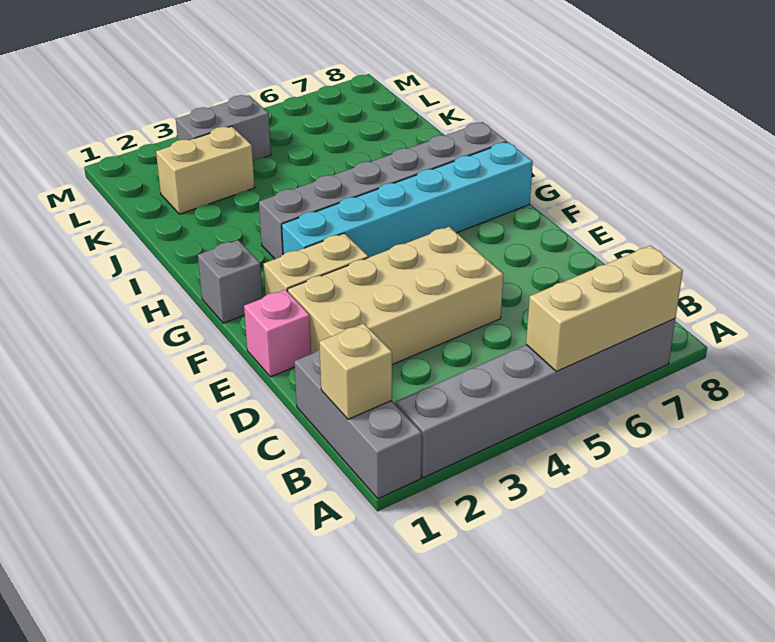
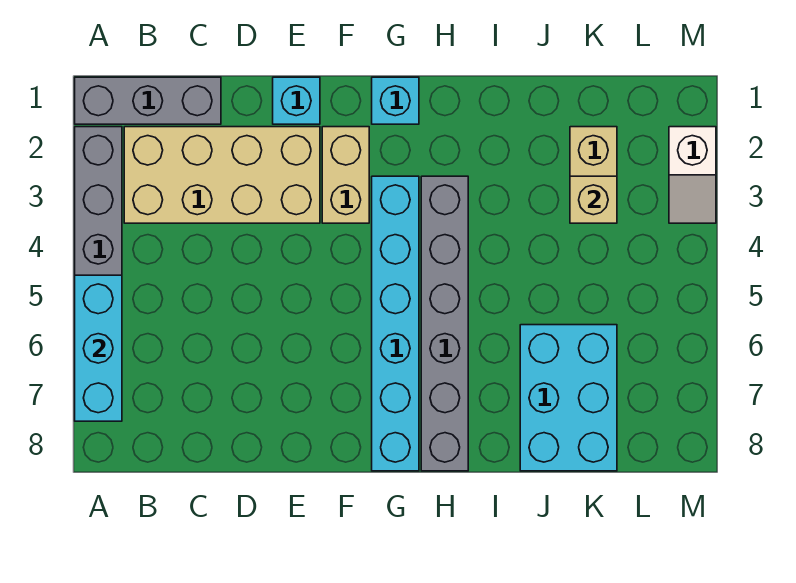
tan 1x3 brick [526,246,683,371] -> cyan 1x3 brick [75,275,122,421]
tan 1x1 brick [319,323,392,419] -> tan 1x1 brick moved to [570,176,617,223]
tan 2x4 brick [288,227,503,365] -> tan 2x4 brick turned to [124,127,320,223]
pink 1x1 brick [244,290,311,377] -> cyan 1x1 brick [273,77,320,124]
grey 1x1 brick [198,240,263,323] -> cyan 1x1 brick [372,77,419,124]
none -> cyan 2x3 brick [520,325,617,471]
grey 1x2 brick [176,95,271,161] -> none
none -> white 1x2 slope [669,127,716,223]

